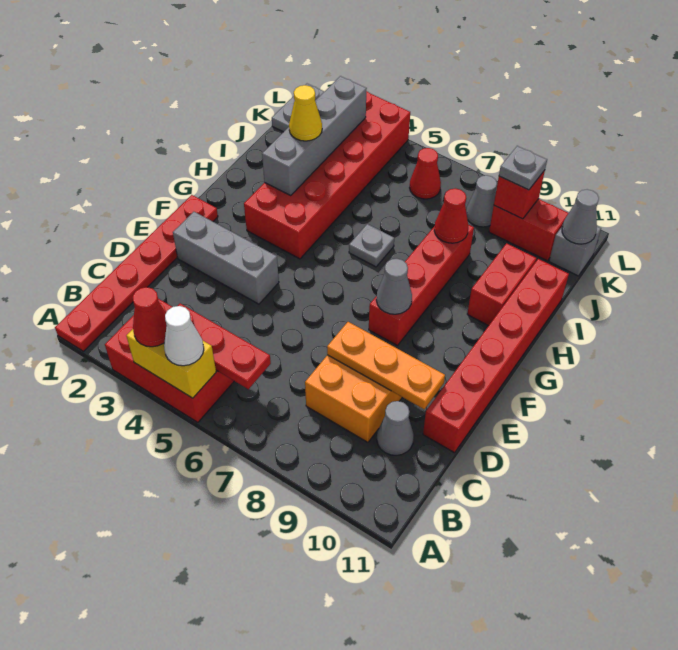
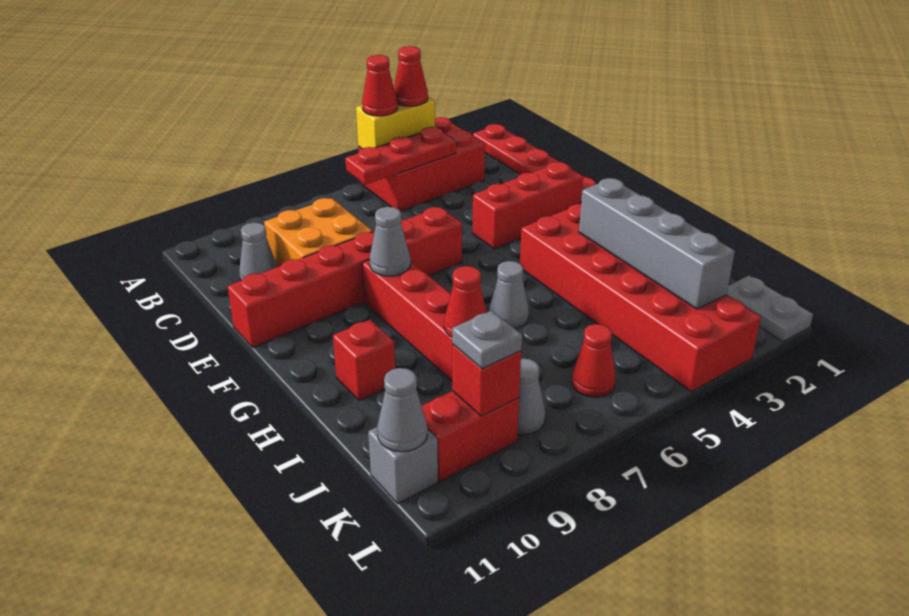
white 1x1 cone [164,306,204,366] -> red 1x1 cone [362,55,398,116]
orange 1x3 plate [327,322,445,409] -> none
red 1x6 brick [423,259,569,453] -> red 1x6 brick turned to [227,207,462,347]
grey 1x3 brick [173,212,279,304] -> red 1x3 brick [472,162,583,249]
grey 1x1 plate [349,224,394,267] -> grey 1x1 cone [489,261,529,329]
red 1x2 brick [467,243,536,326] -> red 1x1 brick [333,320,395,401]
yellow 1x1 cone [289,85,322,141] -> none

